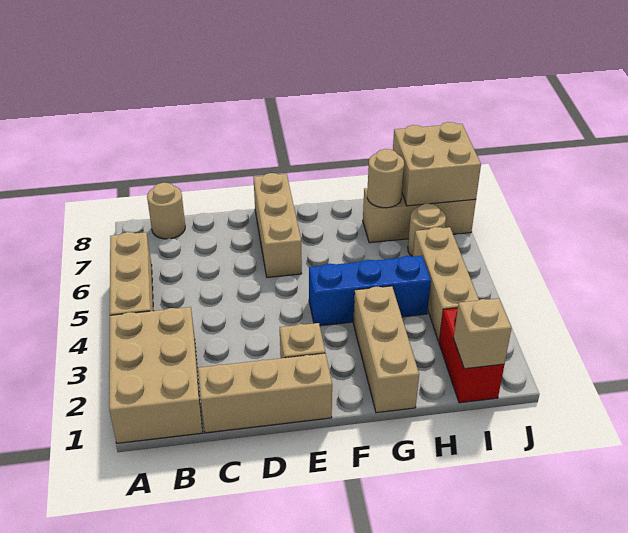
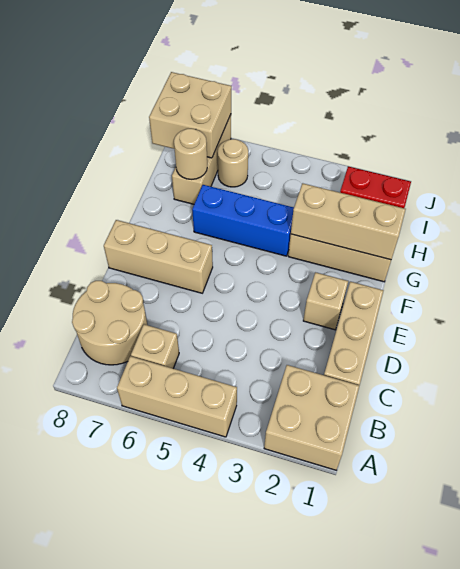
tan 2x3 brick [109,307,203,443] -> tan 2x2 brick [264,365,359,470]
tan 1x1 round brick [147,183,185,239] -> tan 2x2 round brick [72,281,147,365]
blue 1x3 brick [309,256,431,326] -> blue 1x3 brick turned to [192,185,294,256]
tan 1x1 brick [454,298,511,369] -> tan 1x1 brick moved to [131,324,179,368]
tan 1x3 brick [413,227,479,341] -> tan 1x3 brick moved to [291,183,406,260]

